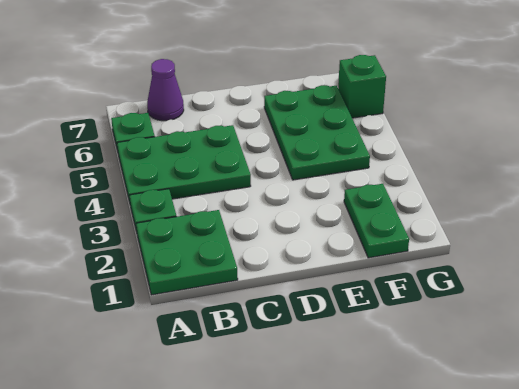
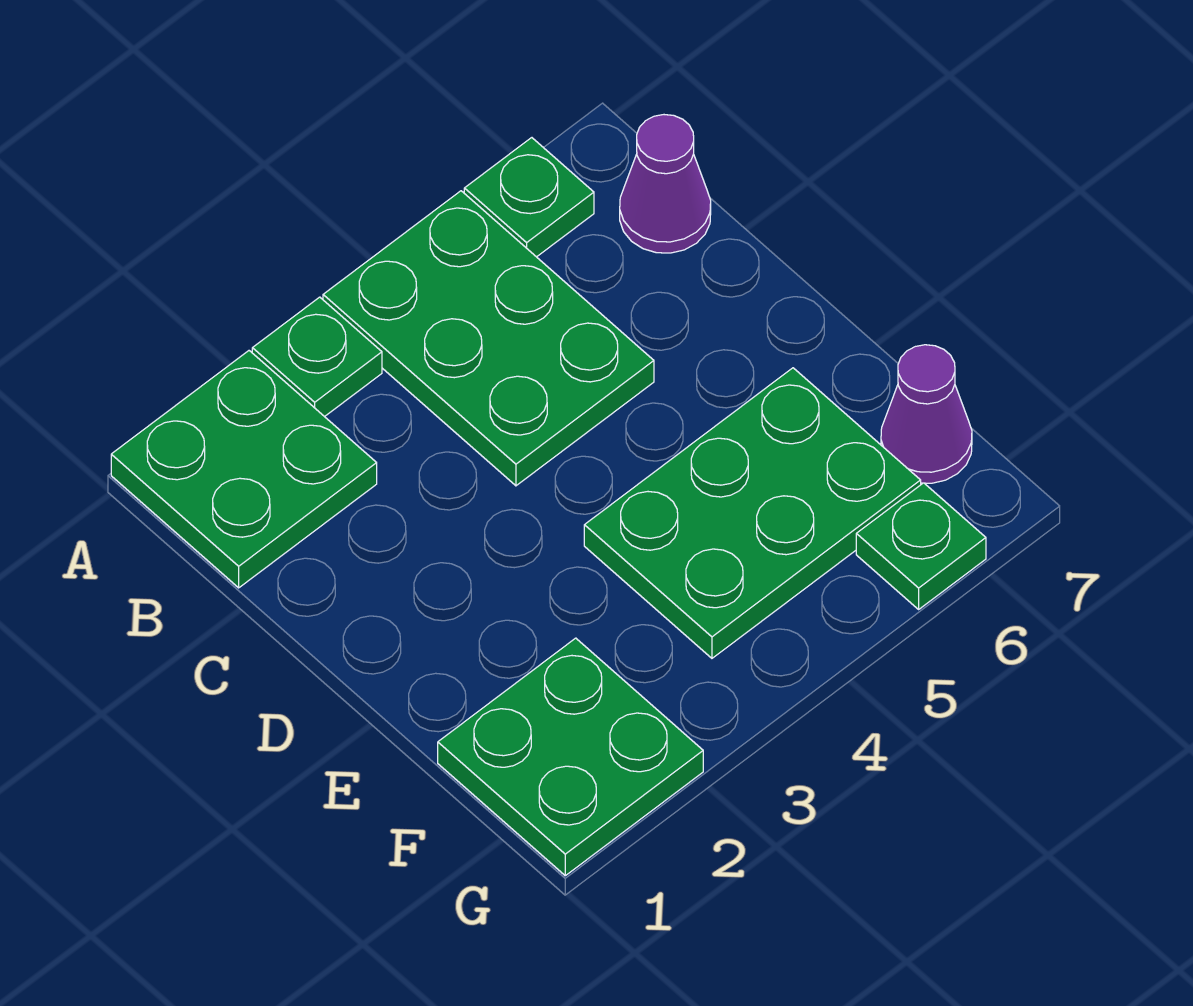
green 1x2 plate [344,184,409,258] -> green 2x2 plate [438,638,703,876]
none -> purple 1x1 cone [881,345,972,483]
green 1x1 brick [338,55,386,118] -> green 1x1 plate [856,483,986,609]

